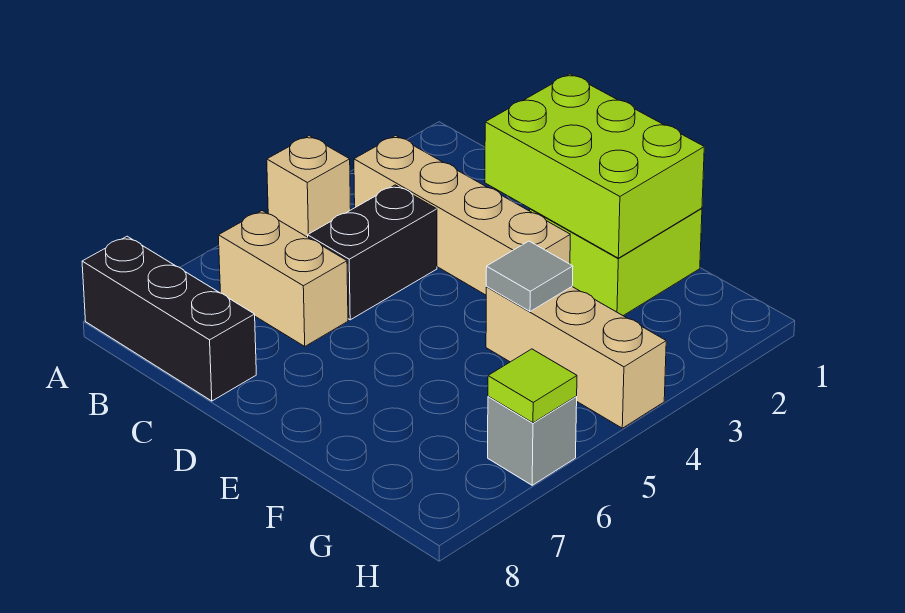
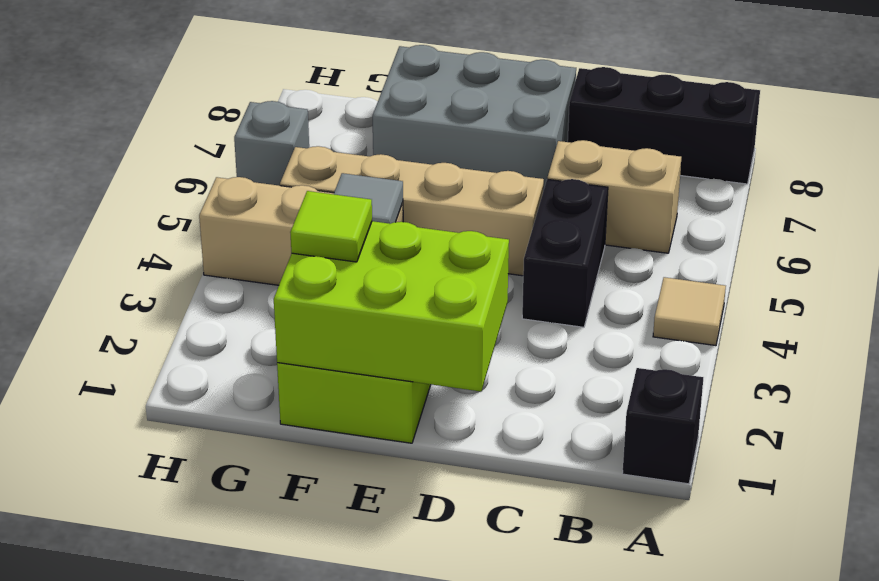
none -> black 1x1 brick [622,368,703,484]
tan 1x1 brick [267,136,351,237] -> tan 1x1 tile [653,277,726,346]
tan 1x4 brick [354,136,570,295] -> tan 1x4 brick moved to [280,146,544,276]
none -> grey 2x3 brick [372,45,576,191]
lime 1x1 tile [488,349,577,423] -> lime 1x1 tile moved to [290,191,372,262]

